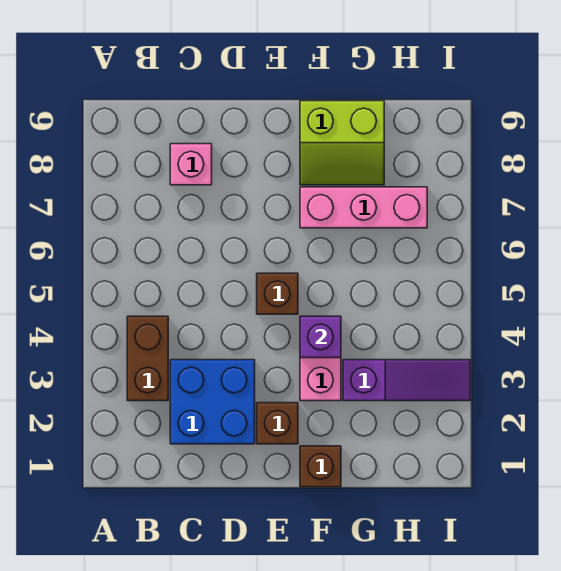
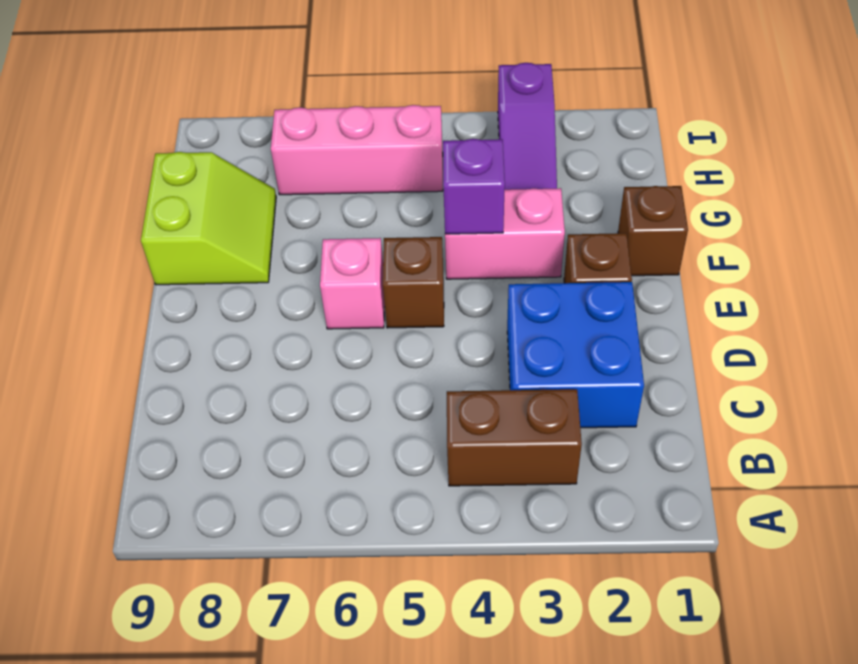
pink 1x1 brick [170,144,212,185] -> pink 1x1 brick moved to [320,238,385,329]
pink 1x3 brick [300,187,427,228] -> pink 1x3 brick turned to [271,105,443,195]
purple 1x3 slope [343,360,471,401] -> purple 1x3 slope turned to [498,63,557,190]

